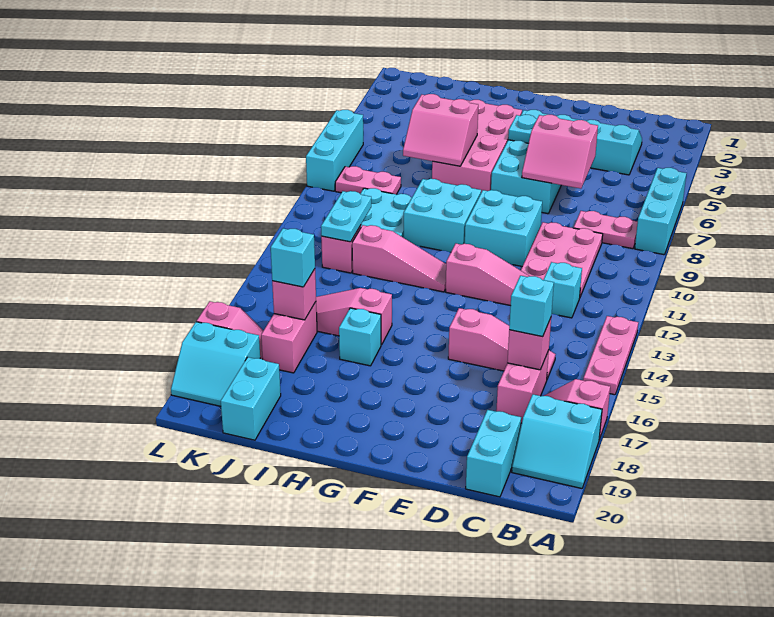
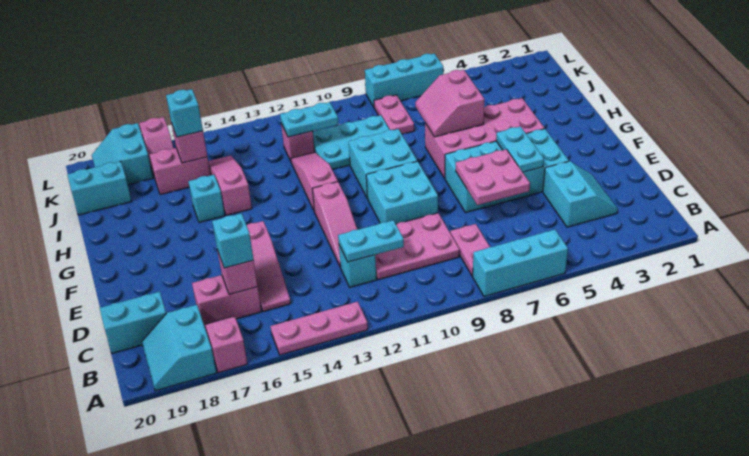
none -> cyan 1x2 plate [338,220,404,262]
pink 2x2 slope [522,115,598,189] -> pink 2x2 plate [456,149,530,205]
pink 1x3 slope [352,225,446,292] -> pink 1x3 slope turned to [291,152,338,212]

